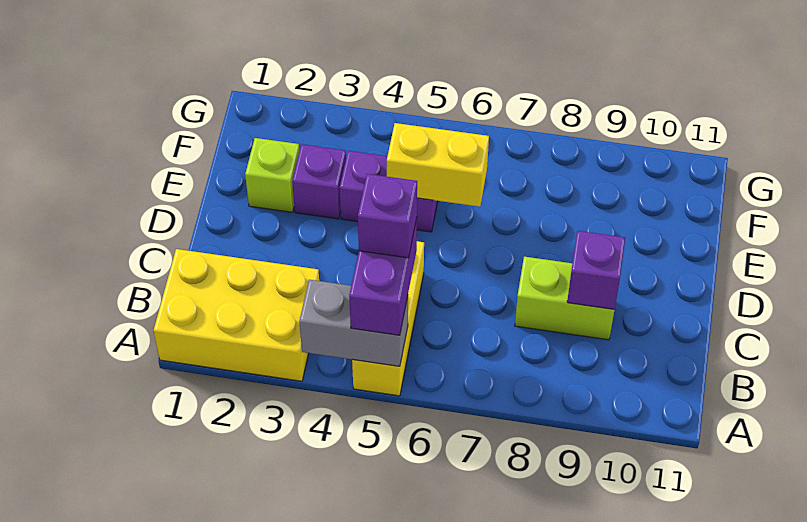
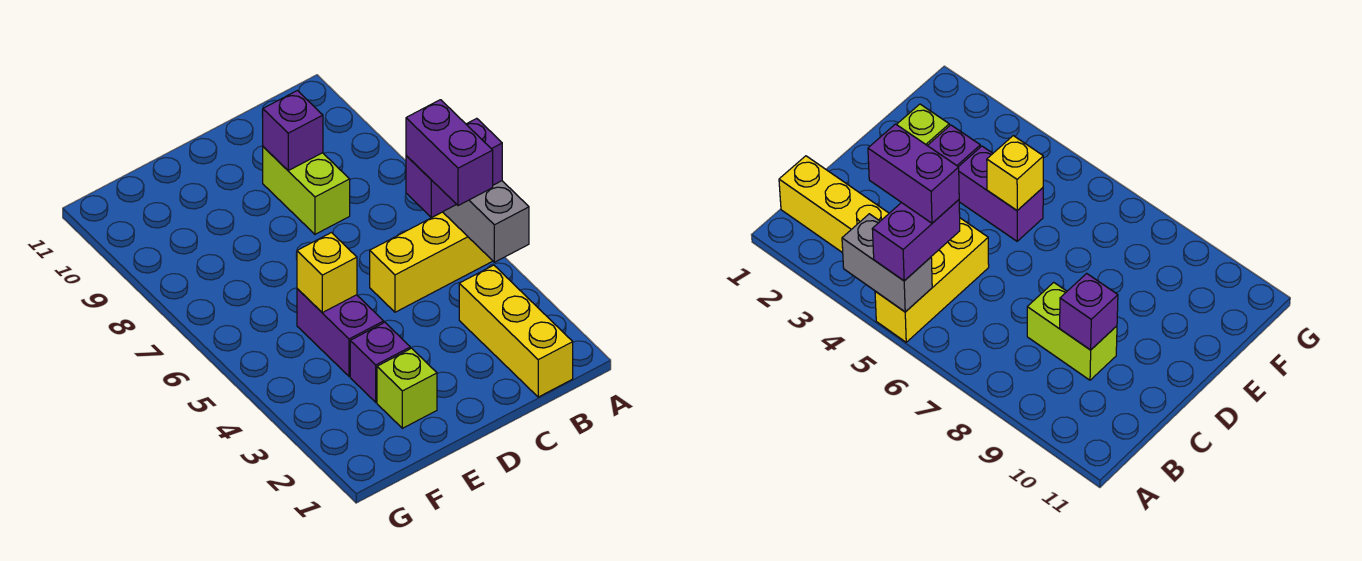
yellow 2x3 brick [154,249,319,381] -> yellow 1x3 brick [459,265,573,397]
purple 1x1 brick [358,174,417,258] -> purple 1x2 brick [406,100,493,206]
yellow 1x2 brick [387,123,489,207] -> yellow 1x1 brick [297,233,357,313]

